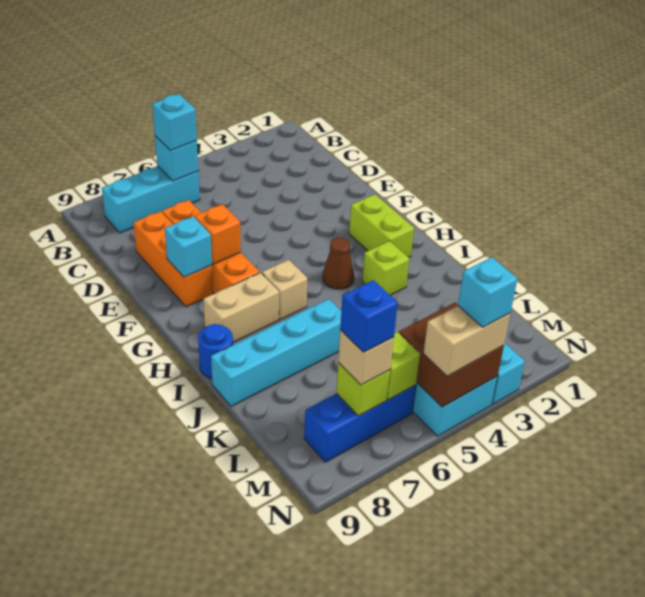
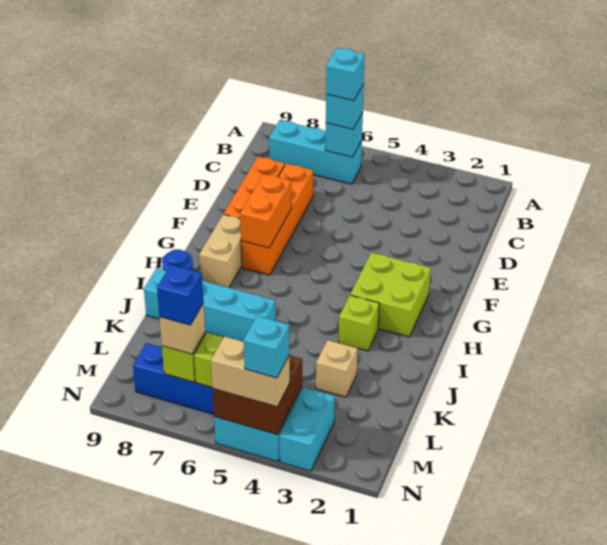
orange 1x1 brick [195,204,241,264] -> orange 1x2 brick [240,174,291,248]
cyan 1x1 brick [165,217,212,277] -> cyan 1x1 brick moved to [326,48,365,101]
lime 1x2 brick [349,194,414,258] -> lime 2x2 brick [350,252,431,337]
brown 1x1 cone [323,237,354,289] -> none
tan 1x1 brick [262,260,308,320] -> tan 1x1 brick moved to [316,340,358,397]
tan 1x2 brick [203,273,279,342] -> tan 1x2 brick turned to [199,214,242,287]

